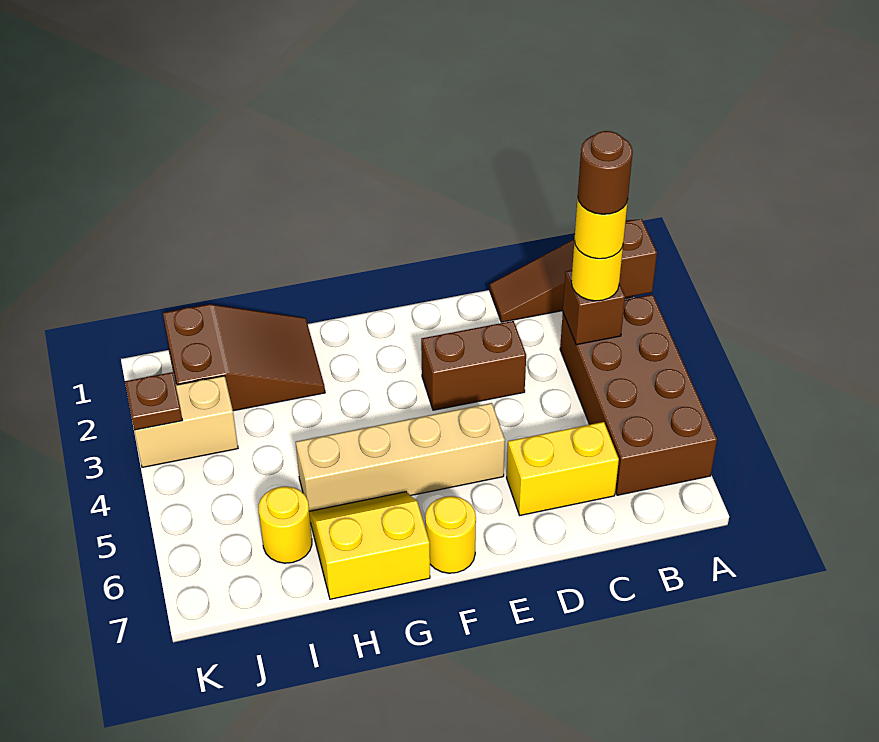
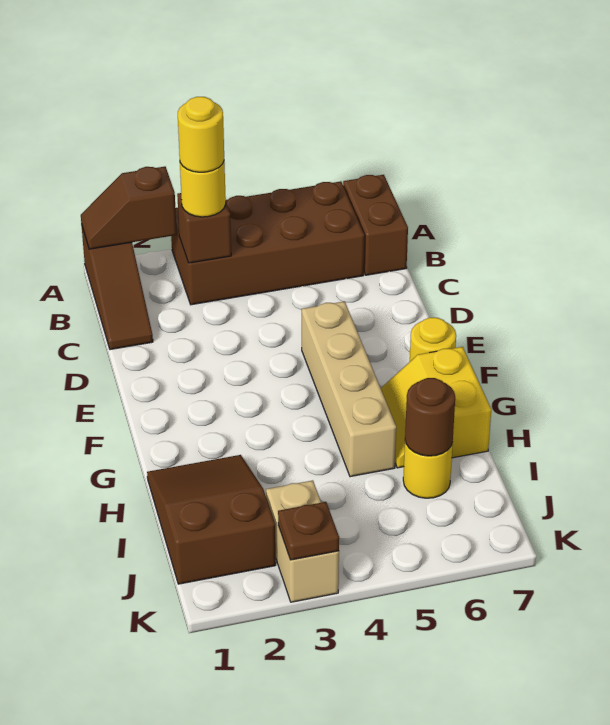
brown 1x1 round brick [578,131,633,214] -> brown 1x1 round brick moved to [405,378,455,456]
yellow 1x2 brick [507,422,619,515] -> none
brown 1x2 brick [421,321,526,410] -> brown 1x2 brick moved to [343,175,408,275]

